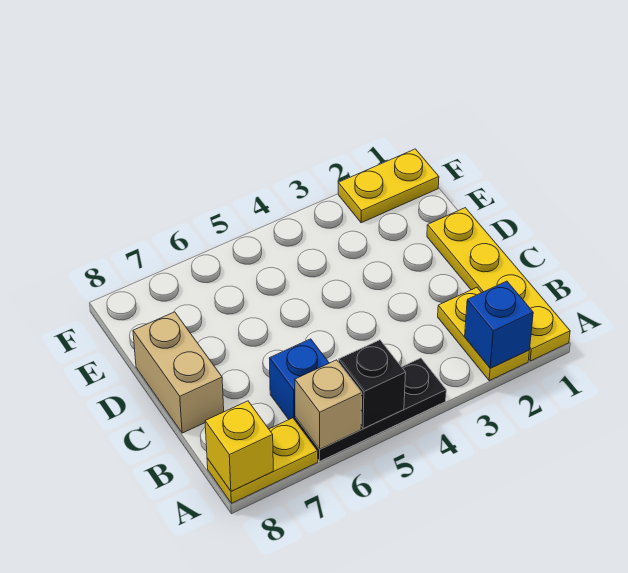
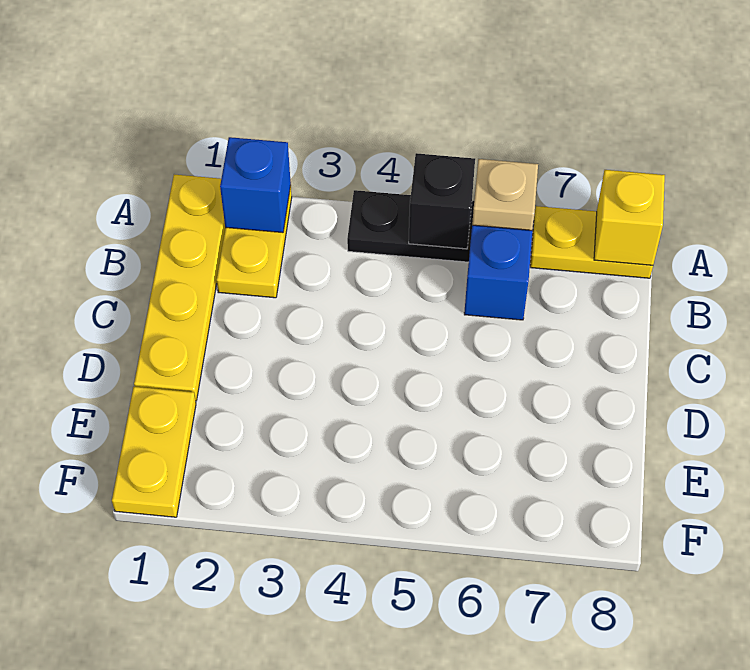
tan 1x2 brick [133,312,224,433] -> none
yellow 1x2 plate [338,149,439,223] -> yellow 1x2 plate turned to [112,387,196,517]

